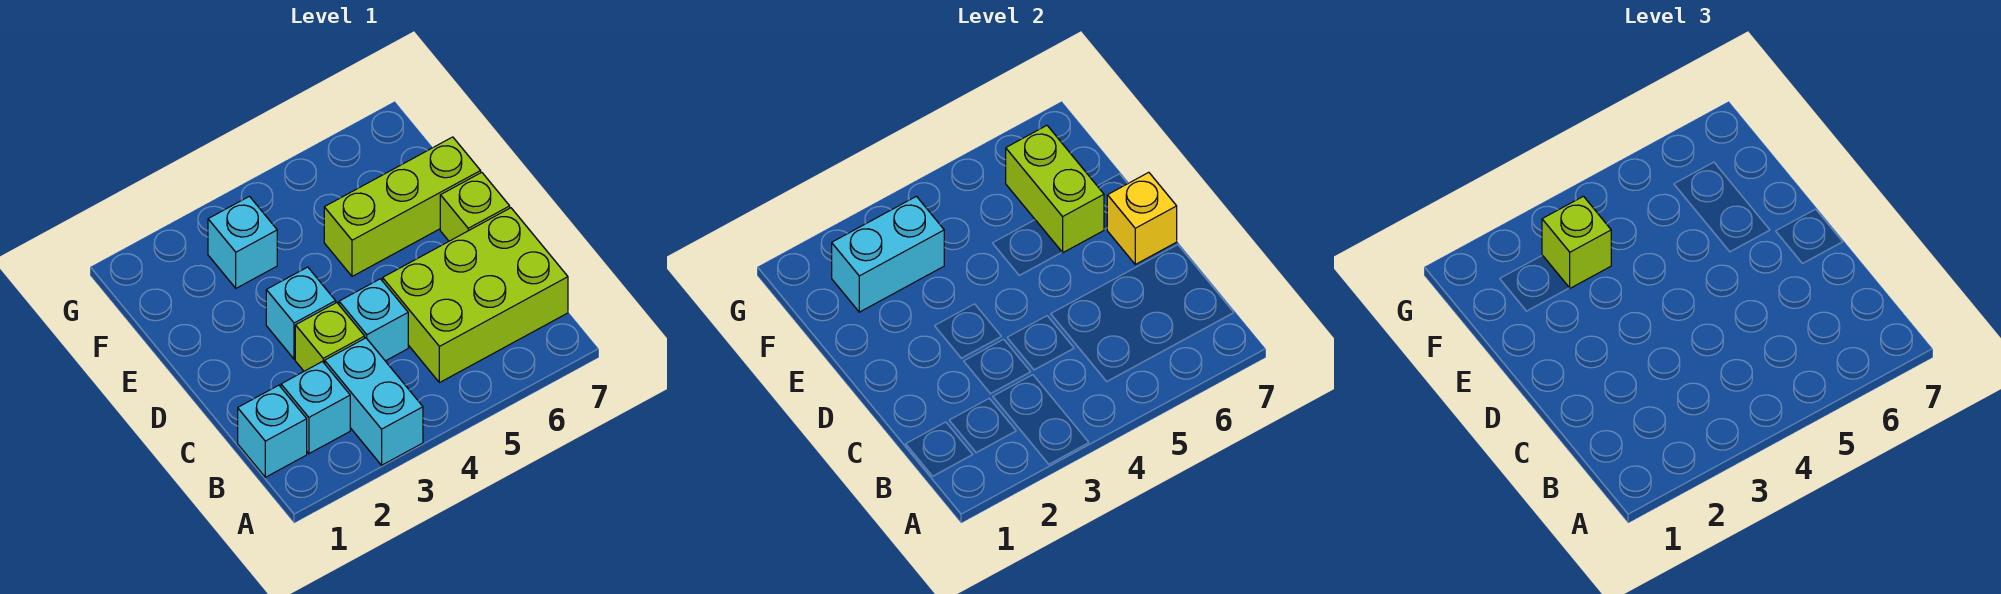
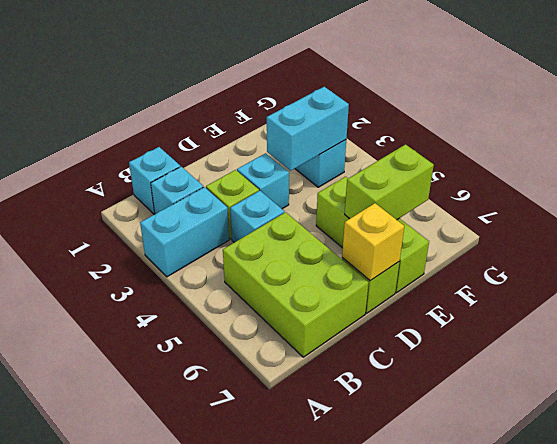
cyan 1x2 brick [832,196,944,312] -> cyan 1x2 brick turned to [267,87,349,171]
lime 1x1 brick [1542,196,1611,288] -> none

